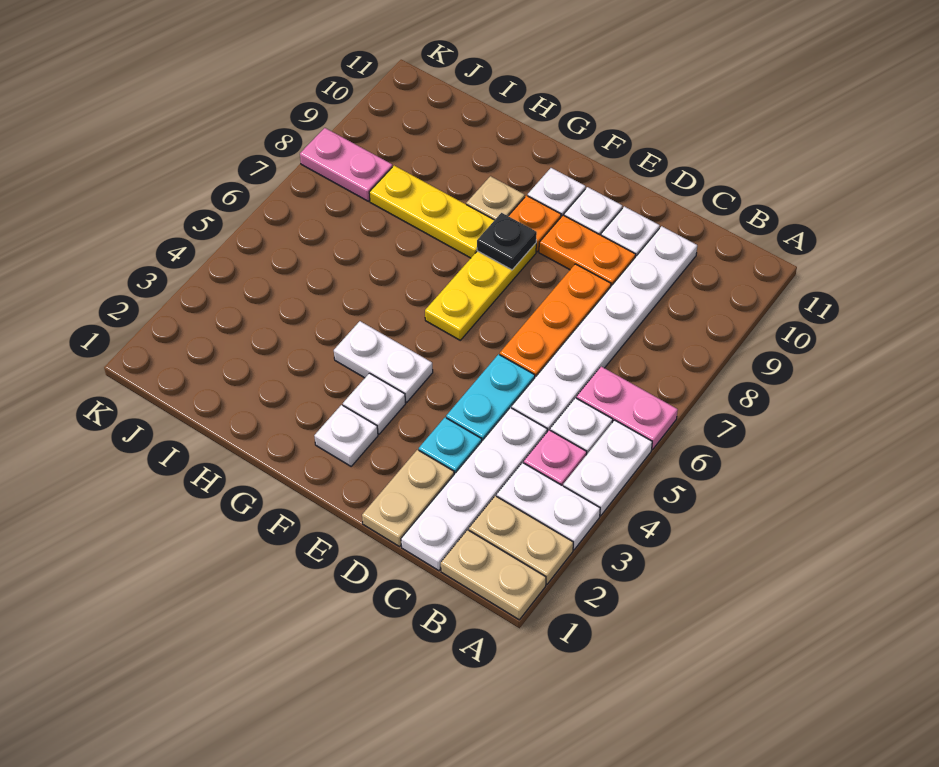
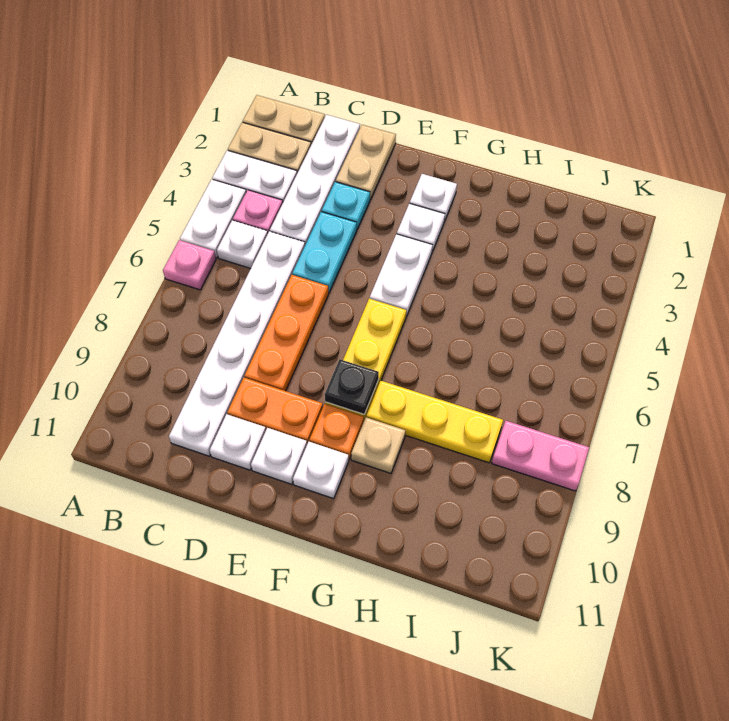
pink 1x2 plate [577,367,678,450] -> pink 1x1 plate [163,240,216,290]
white 1x2 plate [334,321,433,402] -> white 1x2 plate turned to [370,234,433,316]

